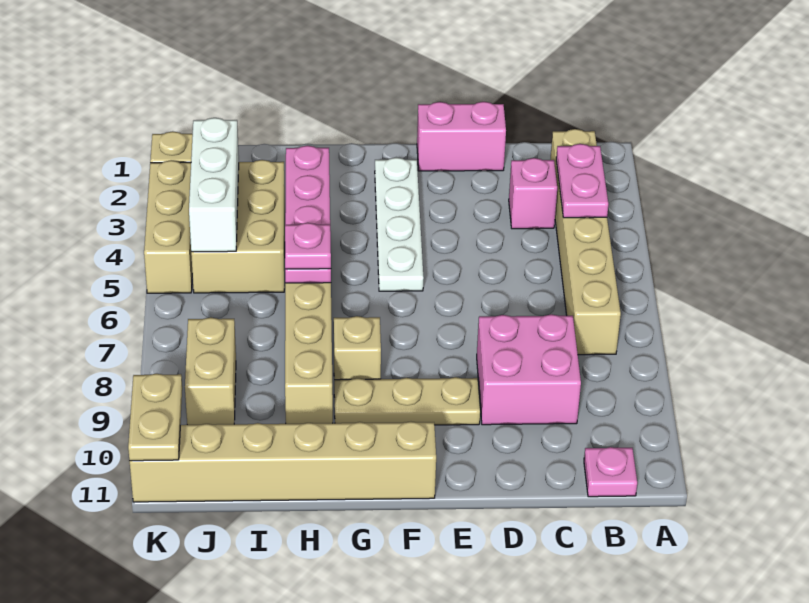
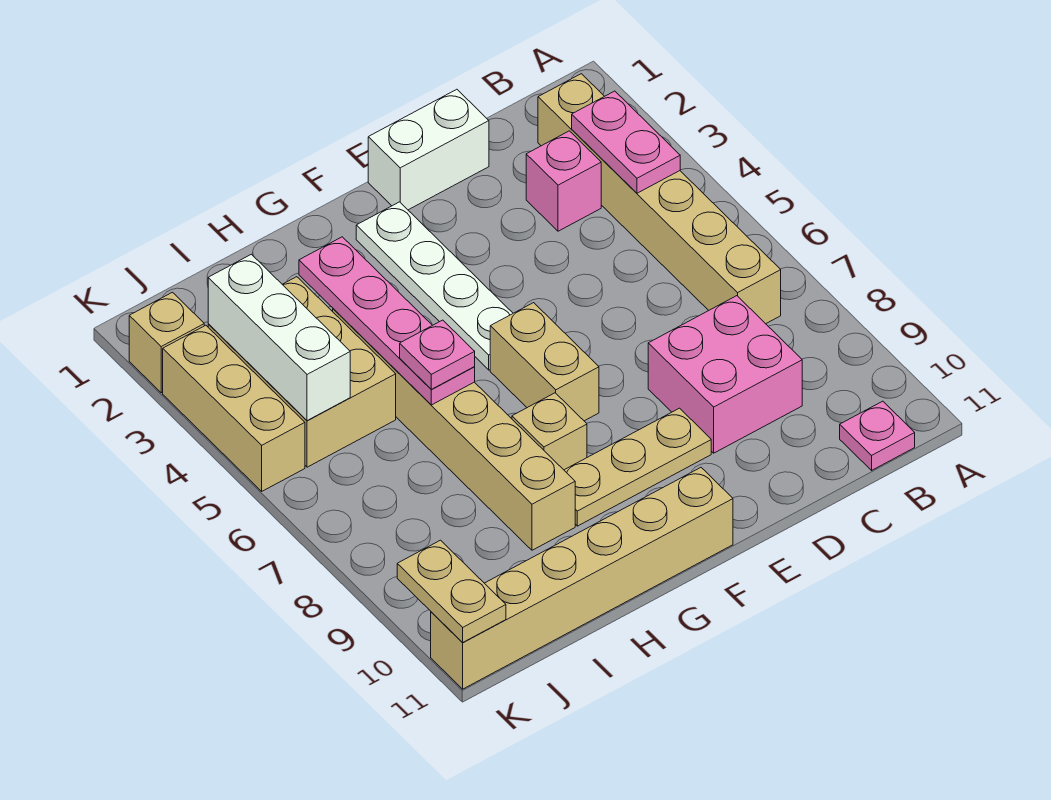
pink 1x2 brick [417,102,506,171] -> white 1x2 brick [368,89,489,210]
tan 1x2 brick [185,317,236,425] -> tan 1x2 brick moved to [490,303,599,421]

